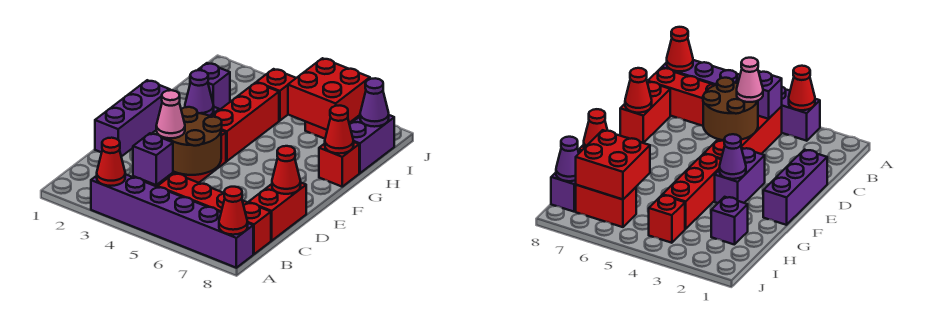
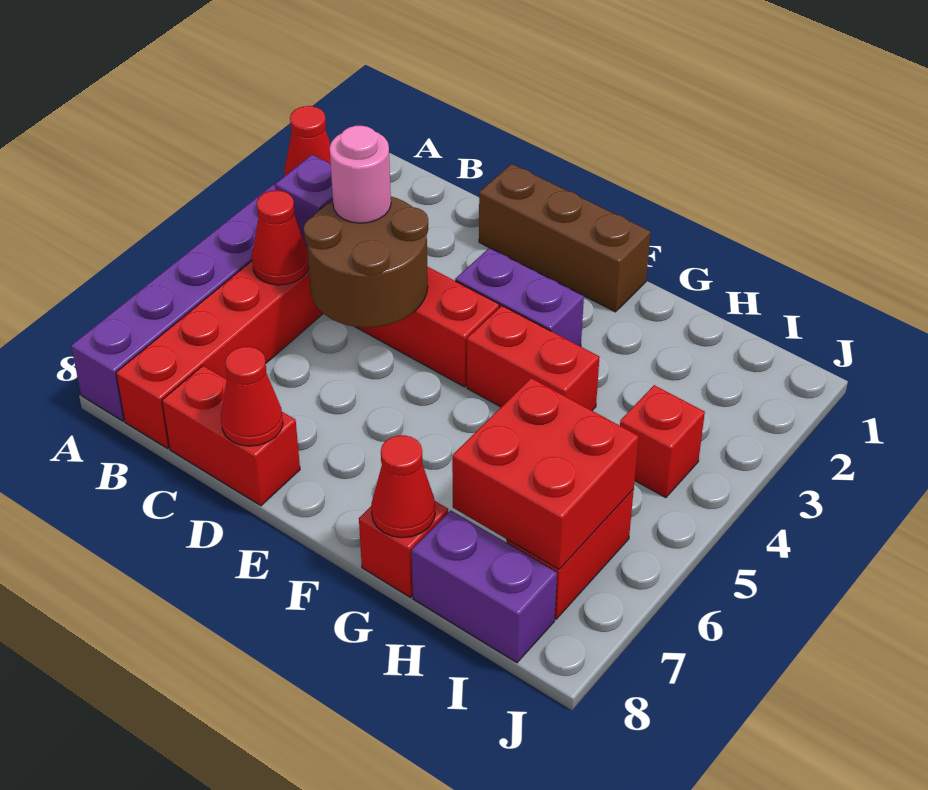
red 1x1 cone [219,187,248,235] -> red 1x1 cone moved to [252,190,309,285]
pink 1x1 cone [156,90,185,138] -> pink 1x1 round brick [330,126,391,223]
purple 1x3 brick [95,80,170,157] -> brown 1x3 brick [479,164,651,312]
purple 1x1 cone [185,70,214,116] -> none
red 1x3 brick [211,83,279,161] -> red 1x2 brick [467,306,599,410]
purple 1x1 brick [190,63,230,110] -> none
purple 1x1 cone [360,78,389,127] -> none

